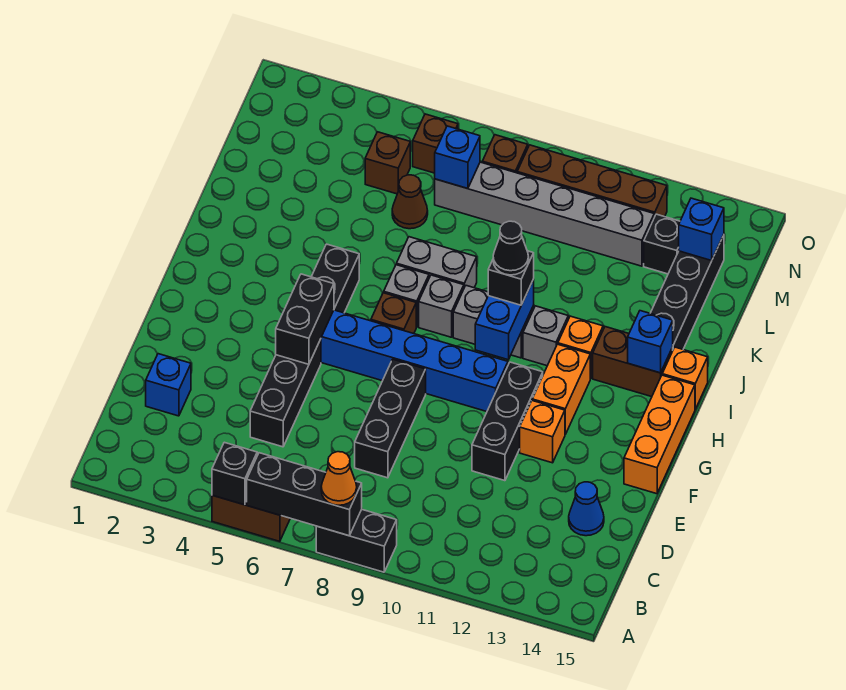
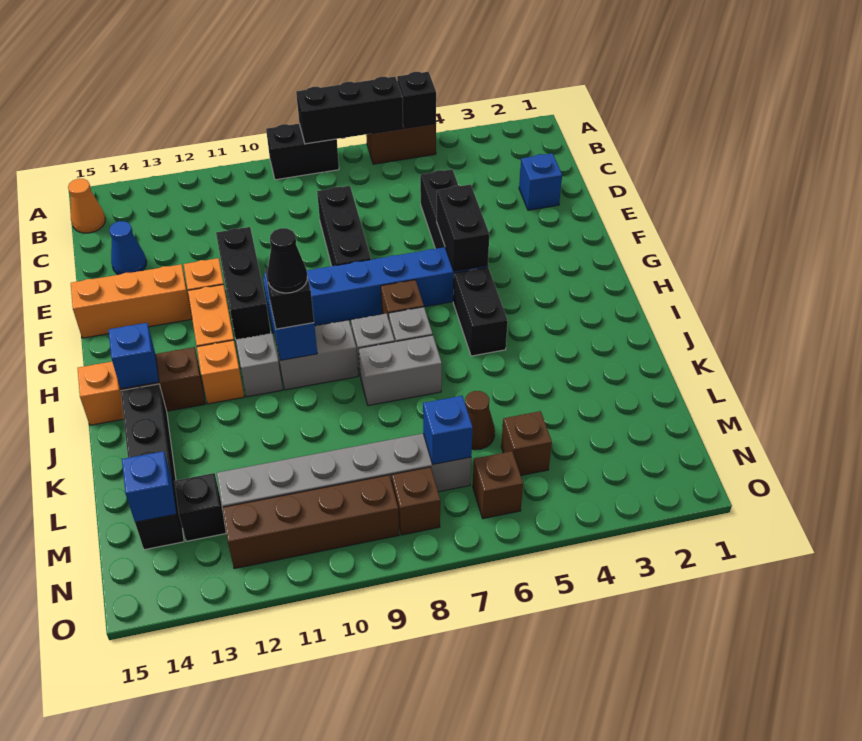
orange 1x1 cone [321,452,357,505] -> orange 1x1 cone moved to [68,179,105,233]
orange 1x3 brick [624,375,695,494] -> orange 1x3 brick turned to [71,264,192,338]

